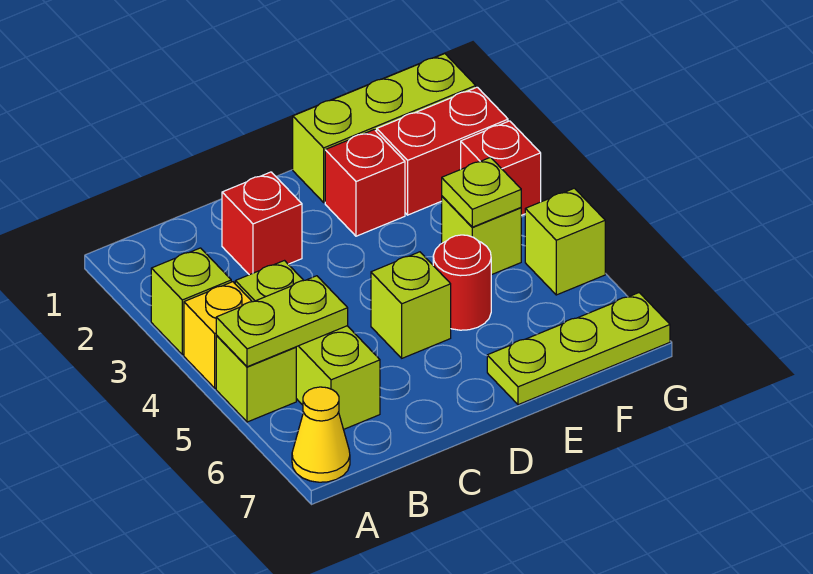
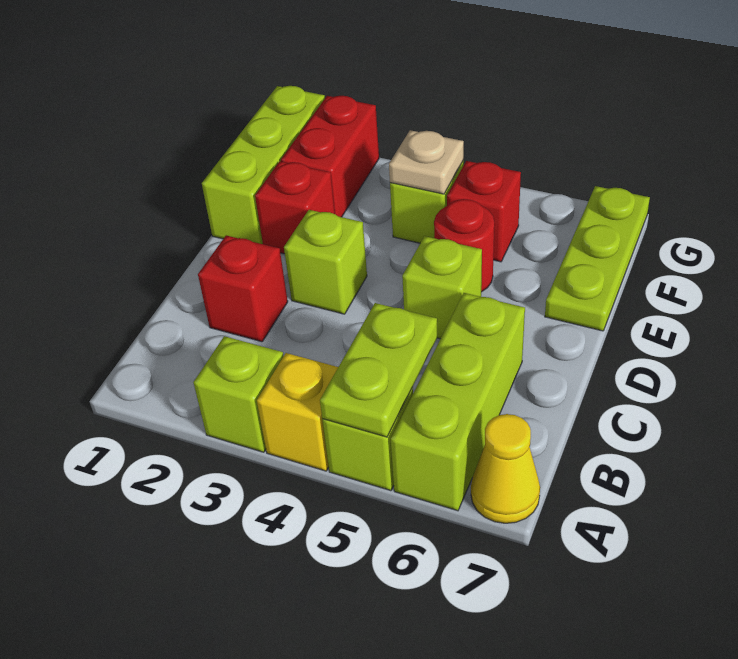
lime 1x3 brick [235,261,380,429] -> lime 1x3 brick turned to [391,293,525,511]
lime 1x1 plate [442,157,521,227] -> tan 1x1 plate [389,130,464,194]
red 1x1 brick [461,121,541,215] -> red 1x1 brick moved to [447,161,521,262]
lime 1x1 brick [525,188,605,295] -> lime 1x1 brick moved to [284,210,367,314]

